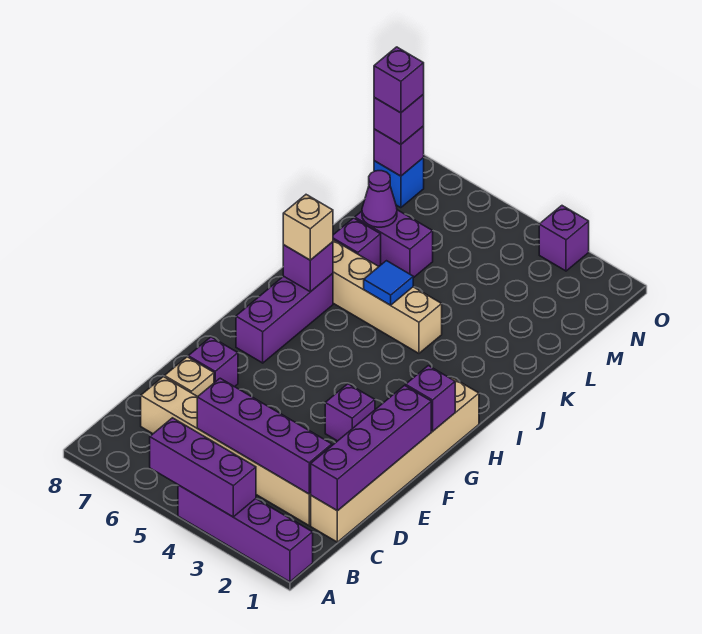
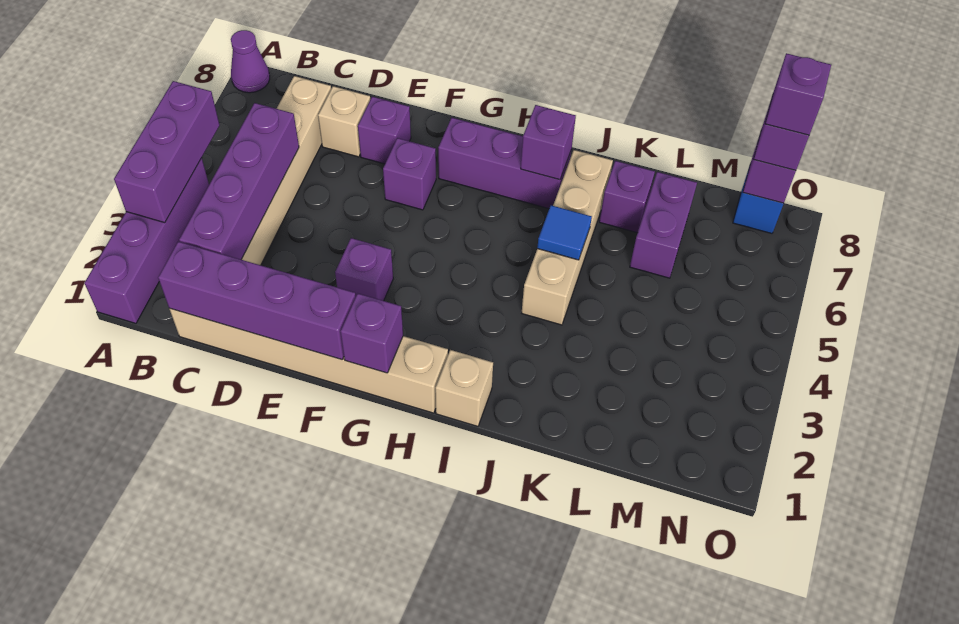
tan 1x1 brick [283,195,333,260] -> tan 1x1 brick moved to [435,350,493,426]
purple 1x1 cone [362,171,397,227] -> purple 1x1 cone moved to [231,30,270,93]
purple 1x1 brick [539,206,589,271] -> purple 1x1 brick moved to [383,138,436,210]

